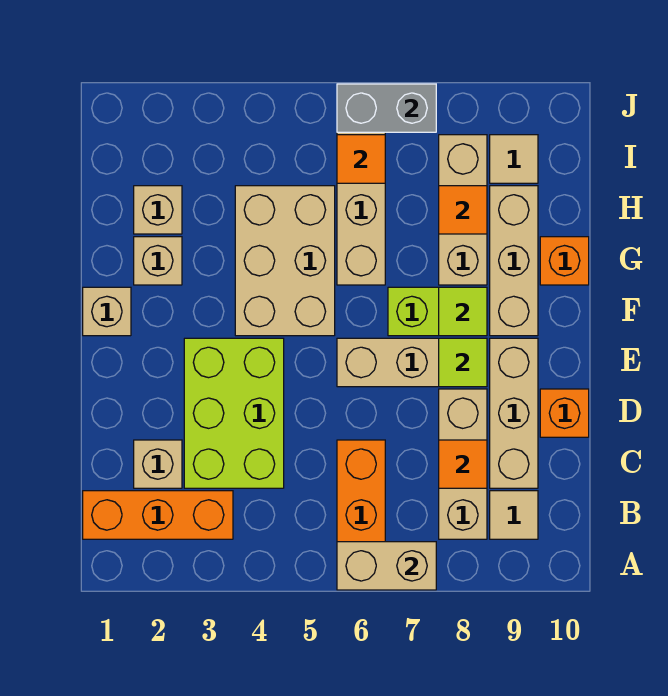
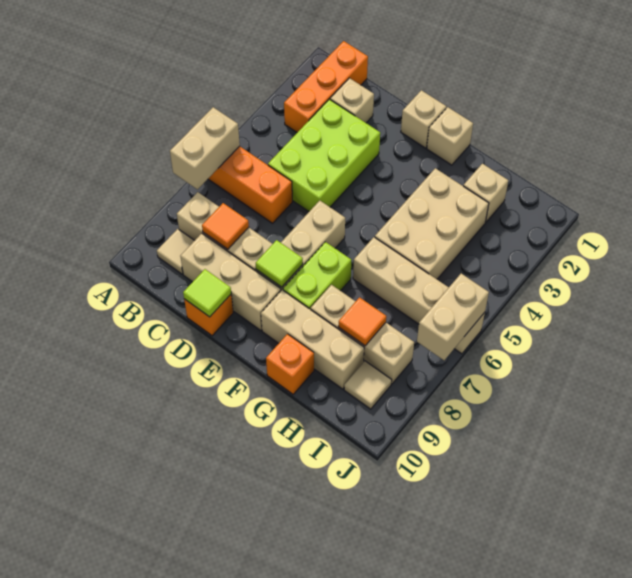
lime 2x3 brick [184,338,284,488] -> lime 2x3 brick turned to [268,99,380,211]
tan 2x3 brick [235,186,335,336] -> tan 2x3 brick turned to [375,168,489,279]
lime 1x1 tile [439,287,487,336] -> lime 1x1 tile moved to [183,269,231,317]
tan 1x1 brick [134,237,182,285] -> tan 1x1 brick moved to [401,90,446,148]
orange 1x1 tile [337,135,385,183] -> none
grey 1x2 brick [337,84,436,132] -> tan 1x2 brick [417,274,489,360]

